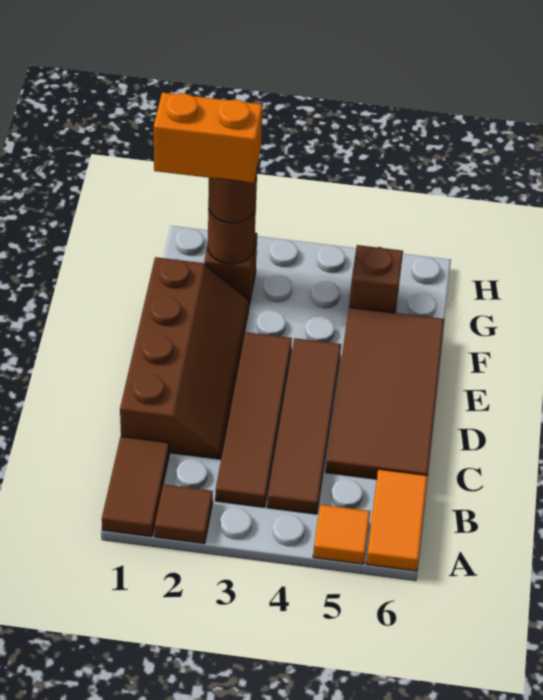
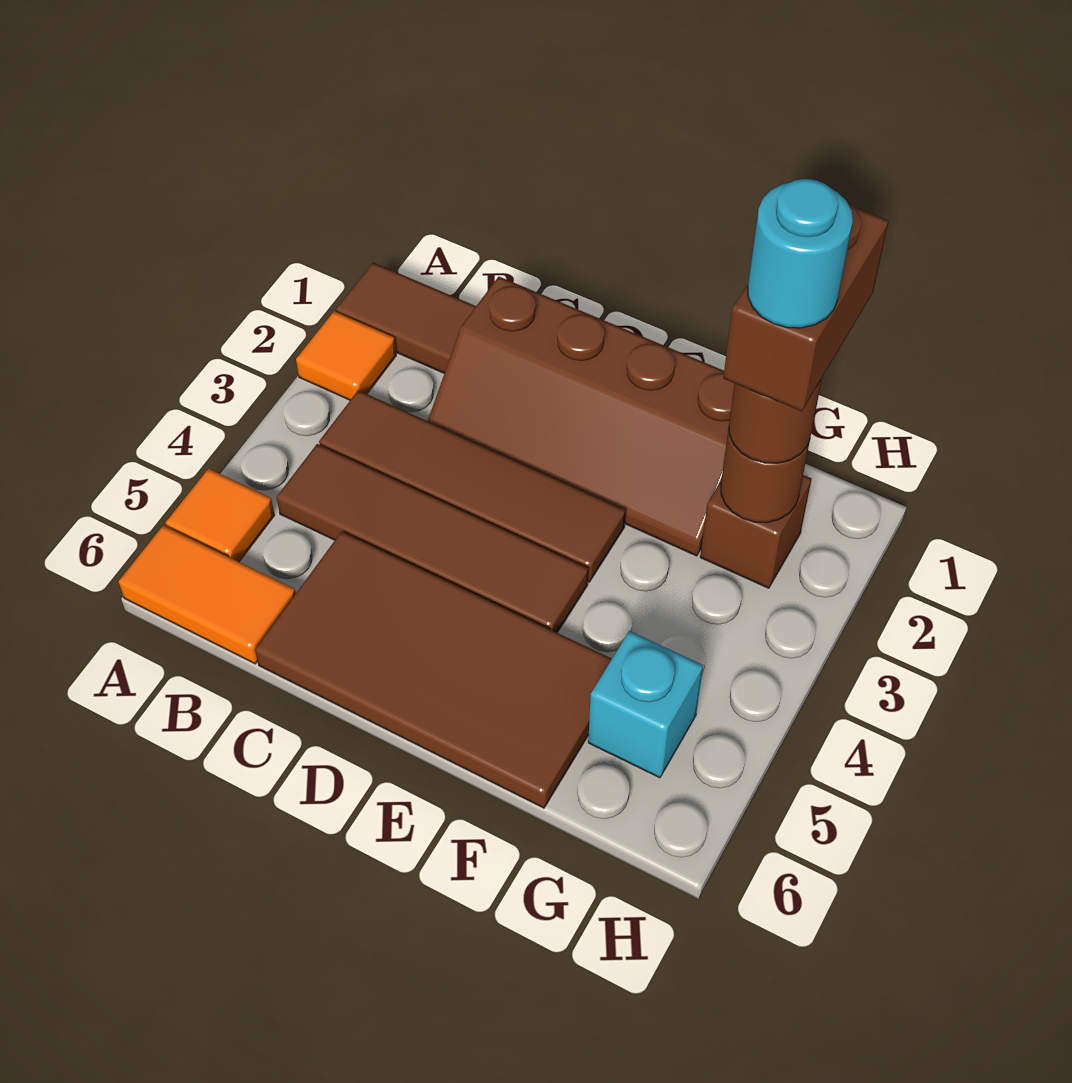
brown 1x1 tile [155,484,213,544] -> orange 1x1 tile [296,311,396,400]
orange 1x2 brick [154,93,263,183] -> brown 1x2 brick [723,203,889,411]
none -> cyan 1x1 round brick [748,179,853,328]
brown 1x1 brick [349,245,403,313] -> cyan 1x1 brick [588,631,703,778]

